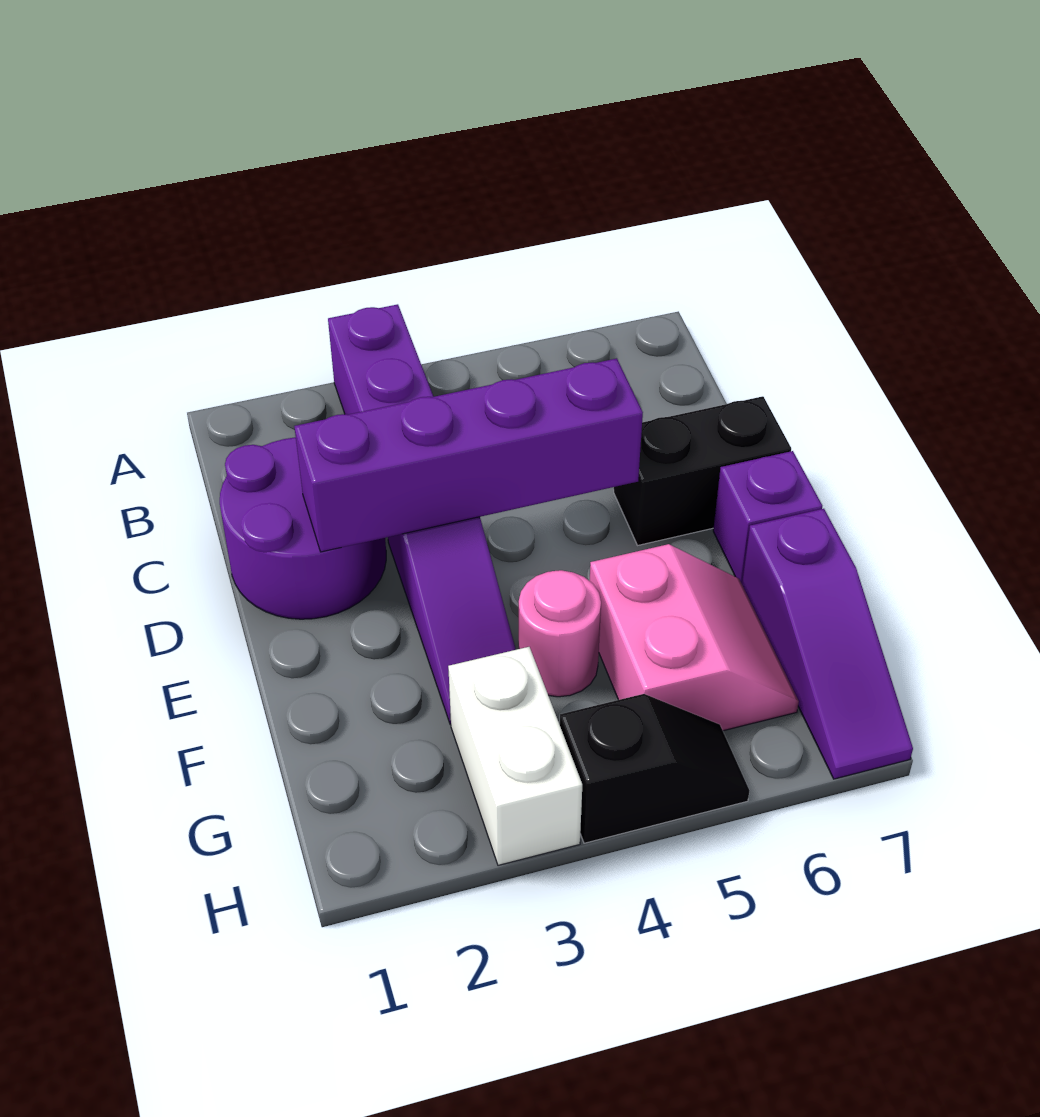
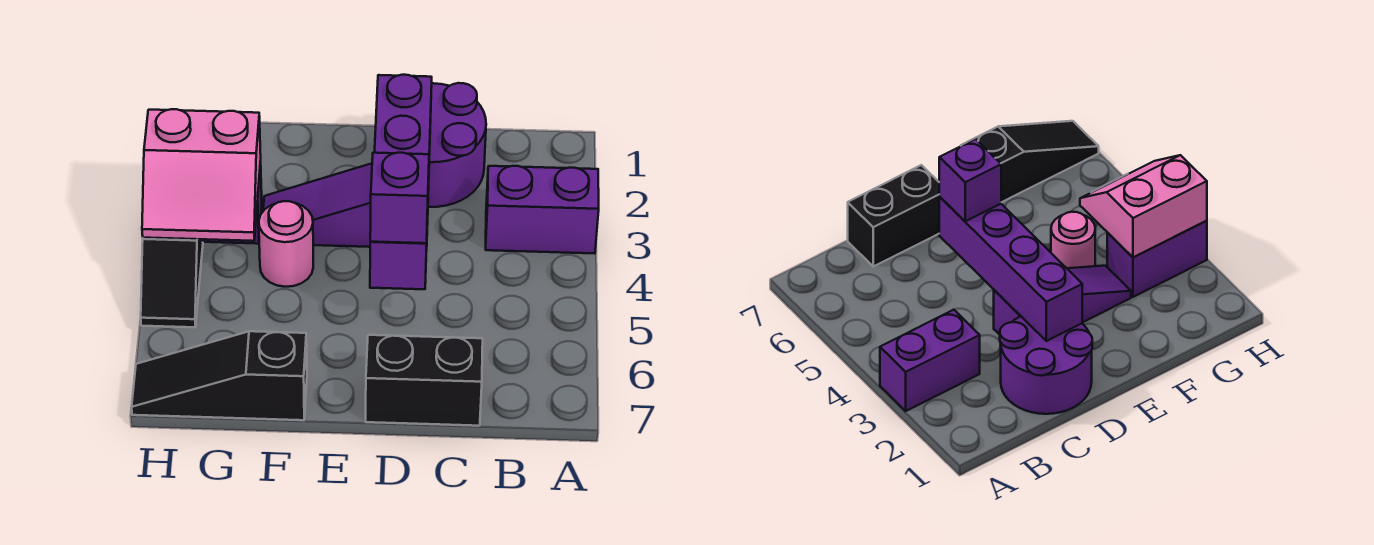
black 1x2 brick [614,396,791,545] -> black 1x2 brick turned to [366,335,483,426]
purple 1x1 brick [713,451,822,583] -> purple 1x1 brick moved to [370,153,429,243]
pink 2x2 slope [590,544,799,731] -> pink 2x2 slope moved to [142,109,261,241]
purple 1x3 slope [742,509,913,779] -> black 1x3 slope [132,331,307,420]
white 1x2 brick [448,647,582,865] -> purple 1x2 brick [1107,221,1207,297]

